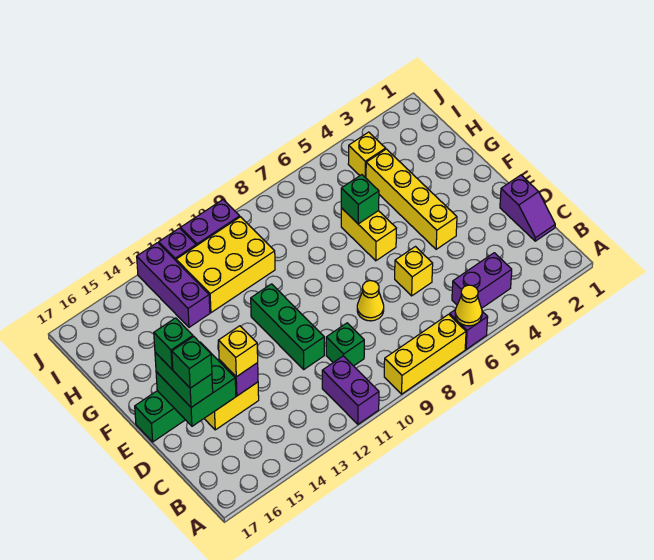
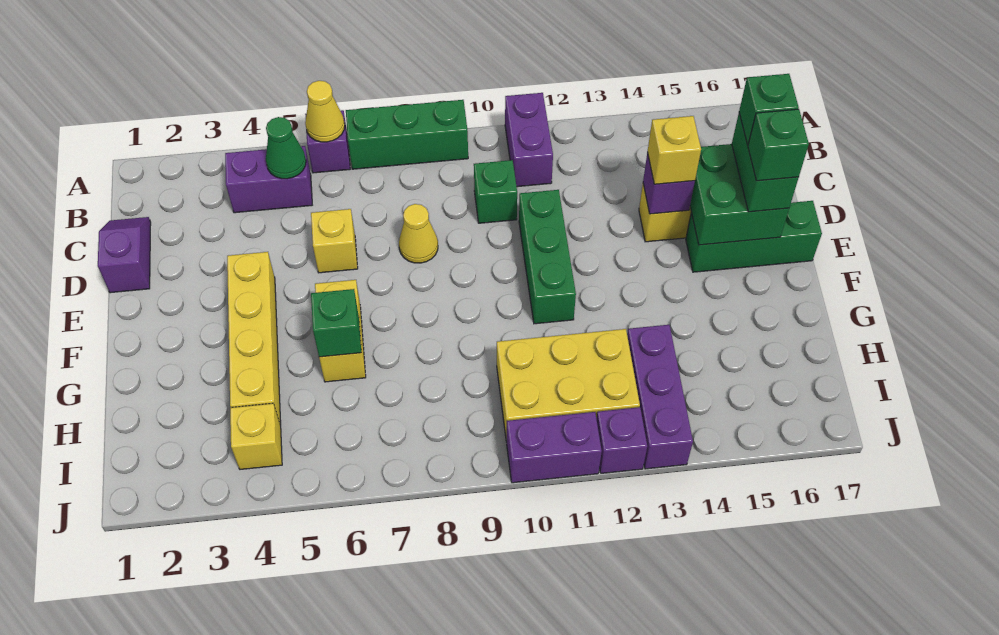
yellow 1x3 brick [384,314,466,394] -> green 1x3 brick [346,100,468,169]
none -> green 1x1 cone [266,117,306,179]

